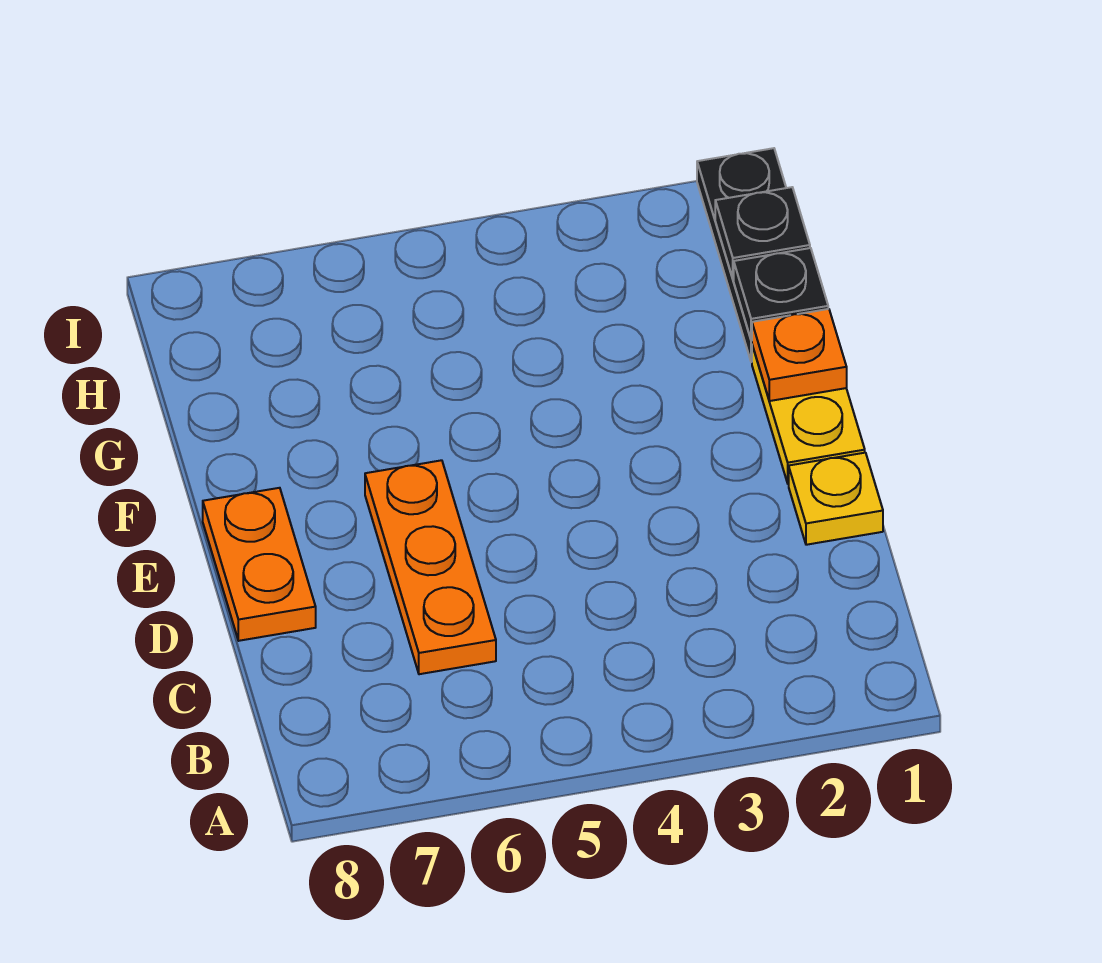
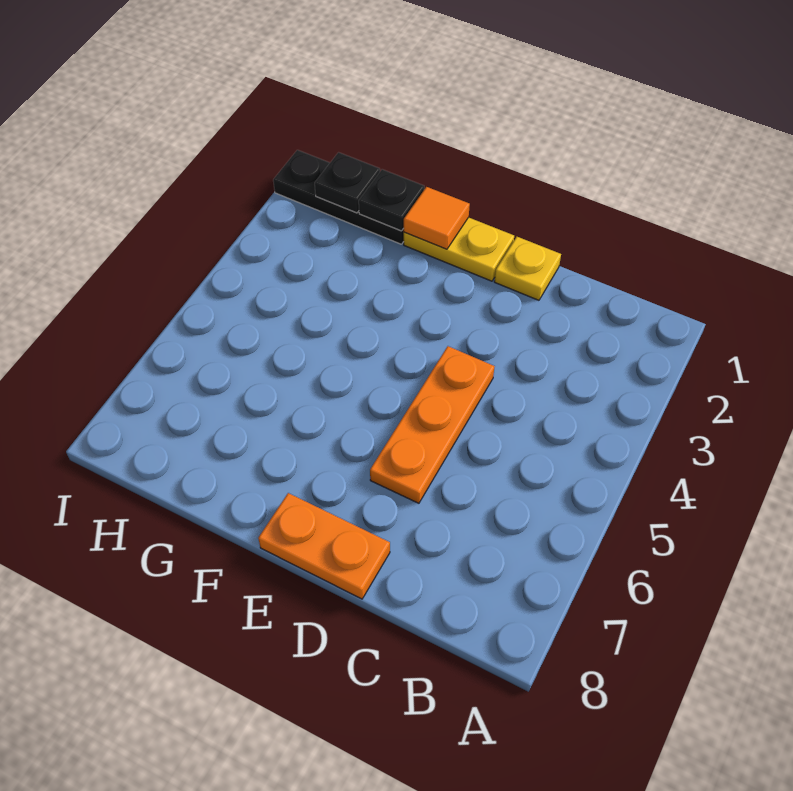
orange 1x3 plate [365,460,496,674] -> orange 1x3 plate turned to [370,346,495,503]
orange 1x1 plate [752,309,847,401] -> orange 1x1 tile [403,187,470,249]

